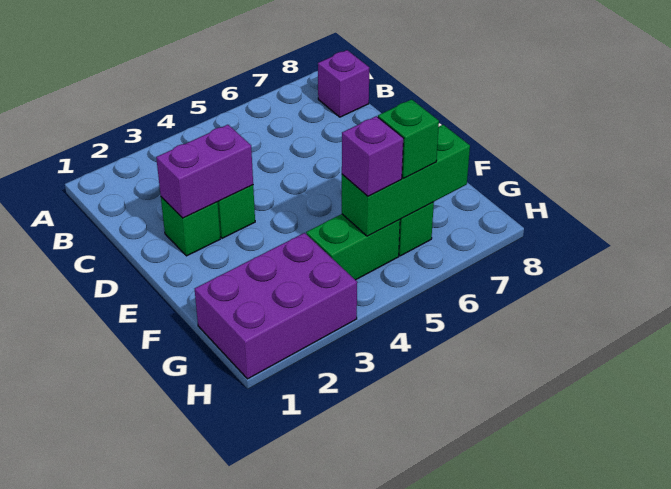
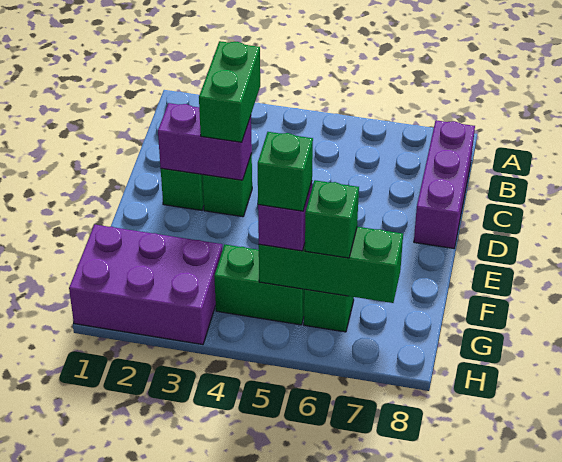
purple 1x1 brick [318,50,369,117] -> purple 1x3 brick [414,120,475,248]
none -> green 1x2 brick [199,41,260,142]
none -> green 1x1 brick [258,132,313,211]

